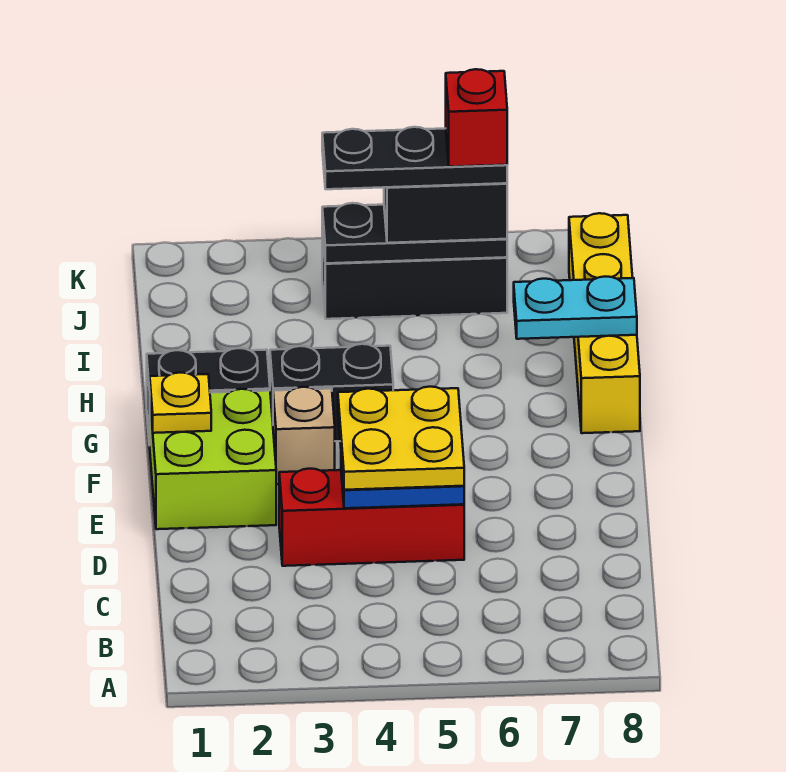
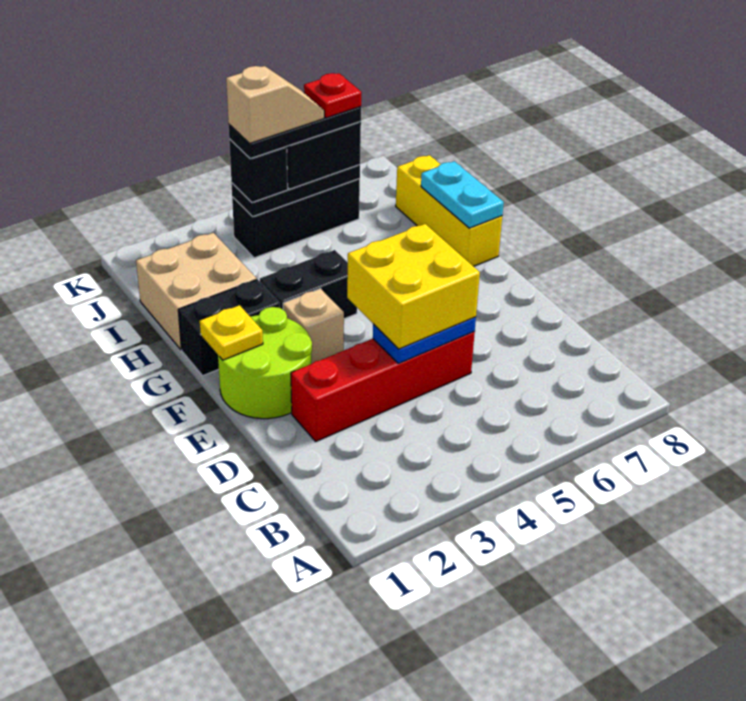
red 1x3 brick [279,469,464,566] -> red 1x4 brick [291,331,475,441]
yellow 2x2 plate [338,387,464,490] -> yellow 2x2 brick [347,224,480,349]
lime 2x2 brick [150,389,276,529] -> lime 2x2 round brick [218,307,312,419]
yellow 1x4 brick [569,213,640,433] -> yellow 1x3 brick [396,155,502,266]
none -> tan 2x2 brick [136,233,257,350]
cyan 1x2 plate [514,276,637,339] -> cyan 1x2 plate turned to [421,161,504,228]
none -> black 1x1 brick [229,139,288,202]
none -> tan 1x2 slope [226,66,324,144]
red 1x1 brick [446,69,507,167] -> red 1x1 plate [304,73,361,118]

